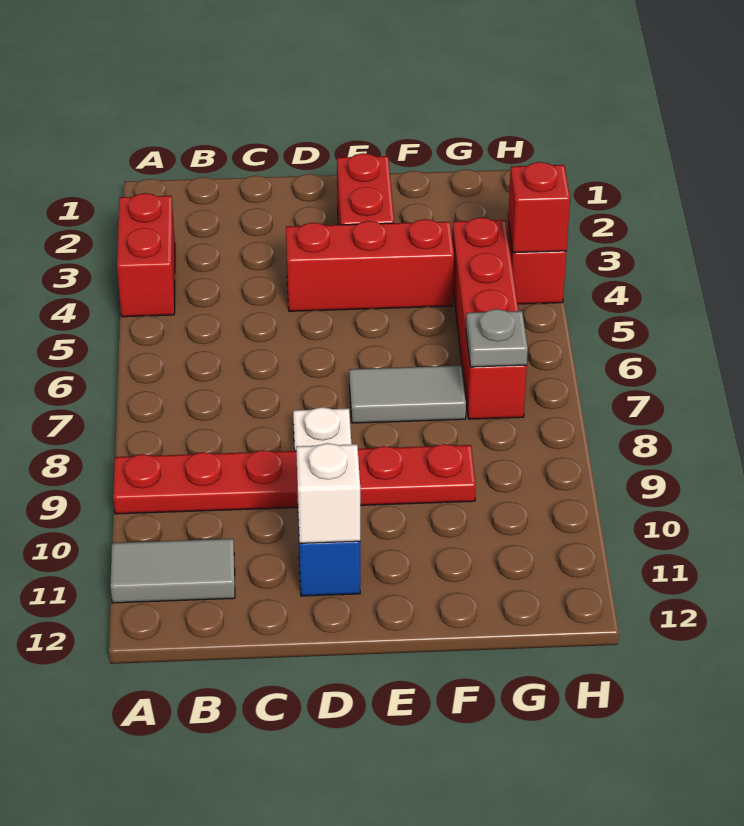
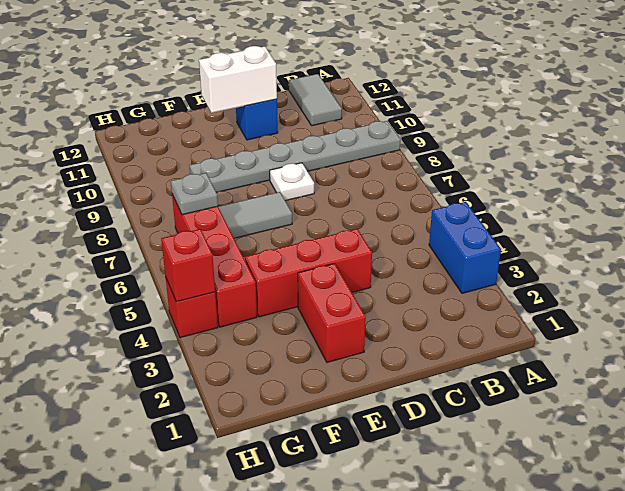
red 1x2 brick [117,193,175,317] -> blue 1x2 brick [429,202,501,293]
red 1x6 plate [113,444,476,514] -> grey 1x6 plate [190,121,400,192]
grey 1x2 tile [110,539,235,603] -> grey 1x2 tile turned to [289,74,342,126]
white 1x1 brick [296,443,360,543] -> white 1x2 brick [199,46,277,113]

